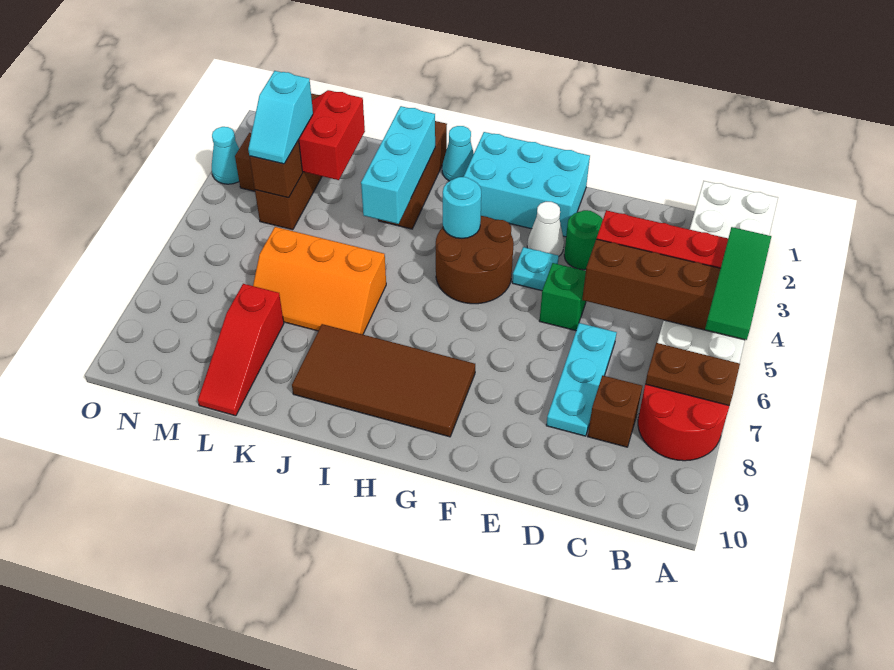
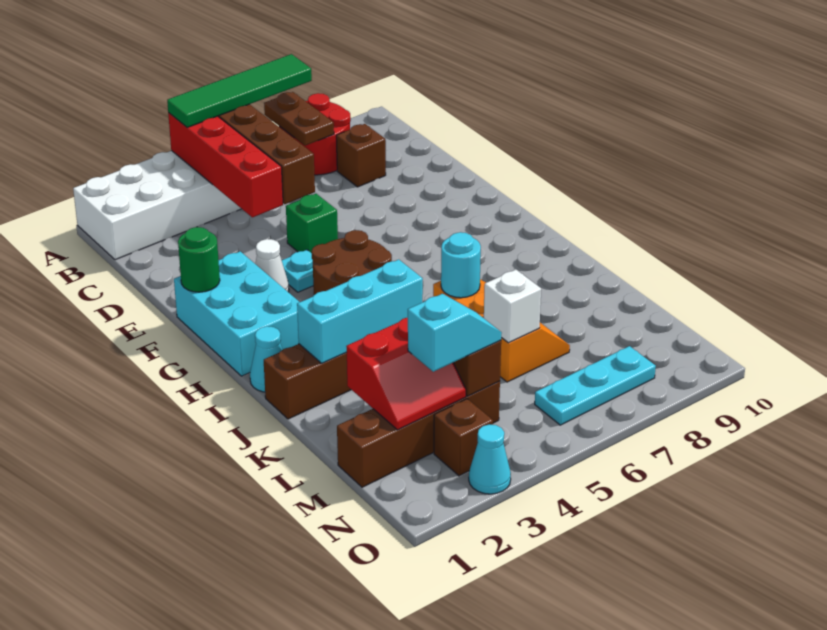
green 1x3 tile [705,227,771,340] -> green 1x4 tile [167,54,312,127]
cyan 1x3 plate [546,323,617,436] -> cyan 1x3 plate moved to [535,346,656,425]
green 1x1 round brick [564,210,603,270] -> green 1x1 round brick moved to [178,227,220,292]
brown 2x4 tile [292,324,475,437] -> none
cyan 1x1 round brick [443,177,481,239] -> cyan 1x1 round brick moved to [441,232,481,298]
none -> white 1x1 brick [484,270,541,343]
red 1x3 slope [198,284,284,416] -> none

